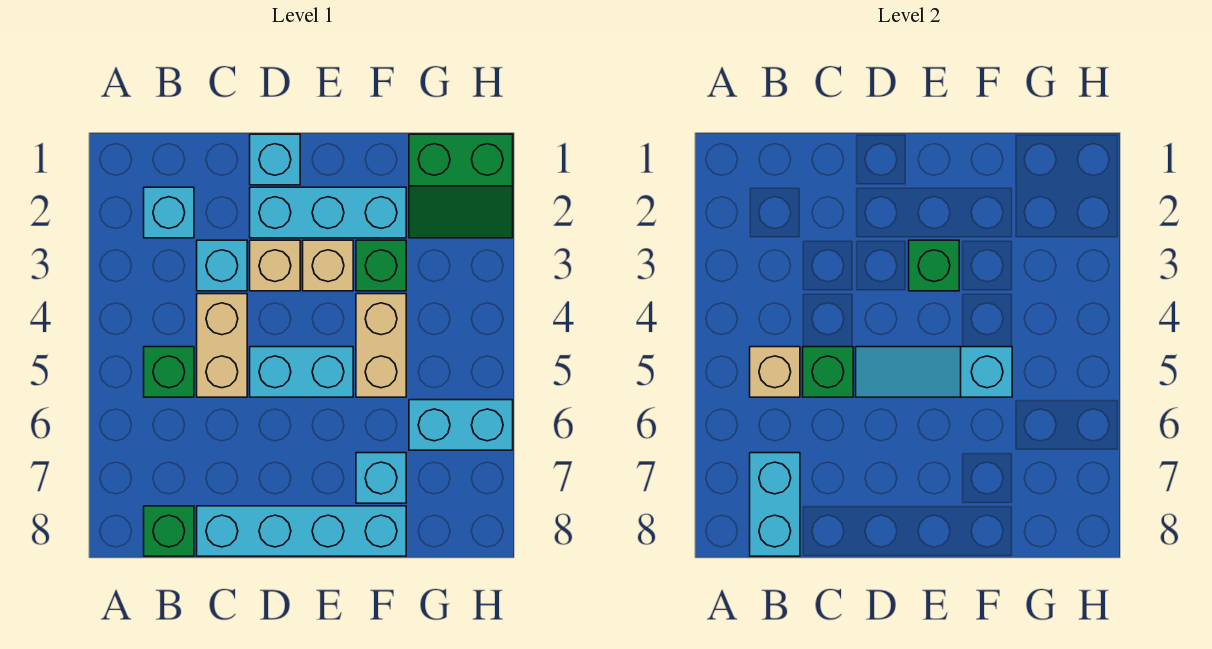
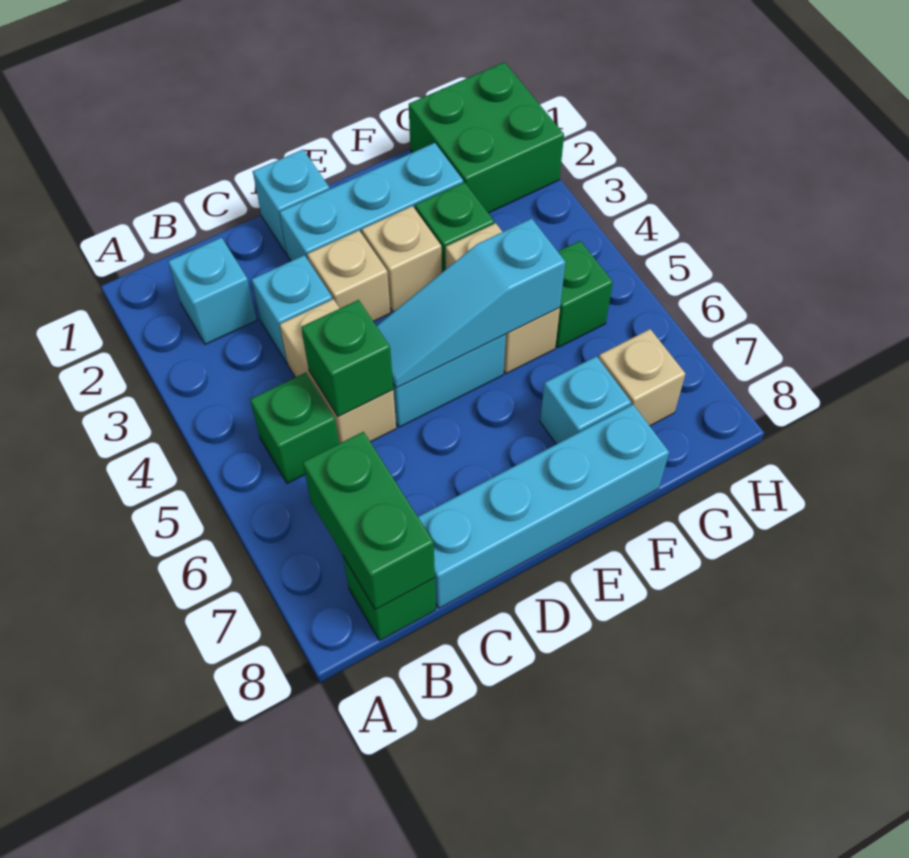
tan 1x1 brick [750,347,800,397] -> tan 1x1 brick moved to [599,329,685,426]
cyan 1x2 brick [750,453,800,556] -> green 1x2 brick [303,432,435,609]
green 1x1 brick [909,240,959,291] -> green 1x1 brick moved to [556,241,613,347]
green 2x2 slope [409,134,513,238] -> green 2x2 brick [409,62,564,213]
cyan 1x2 brick [409,400,513,450] -> none

